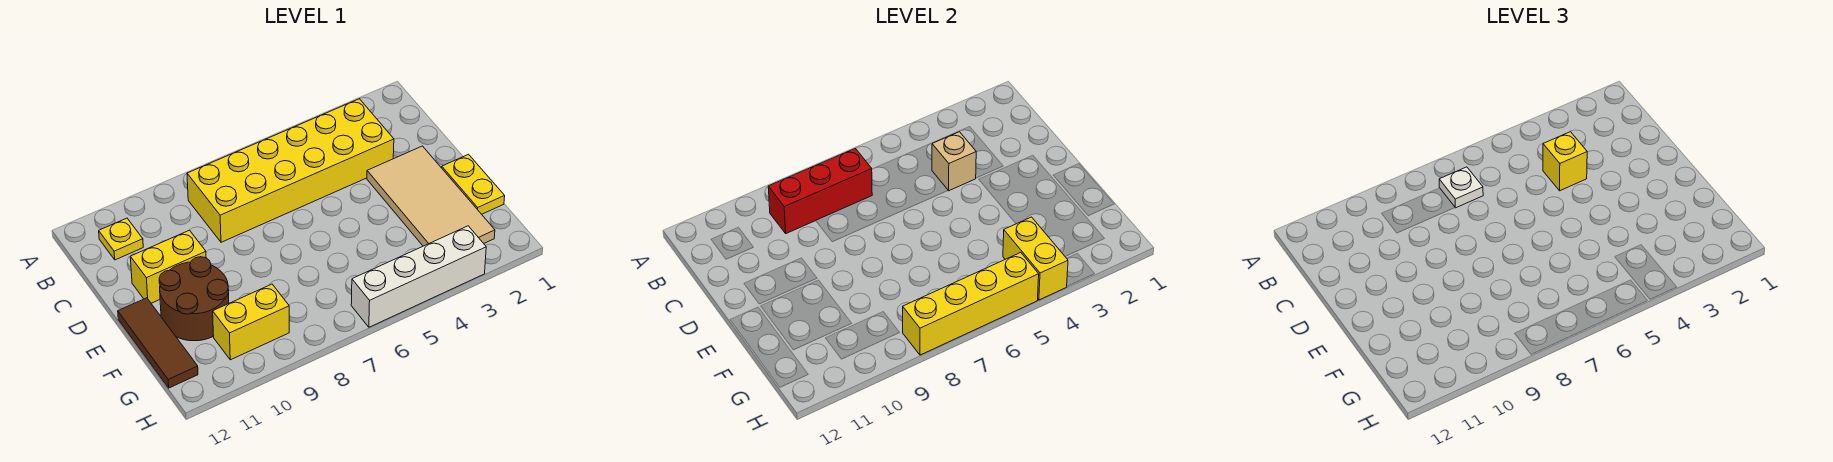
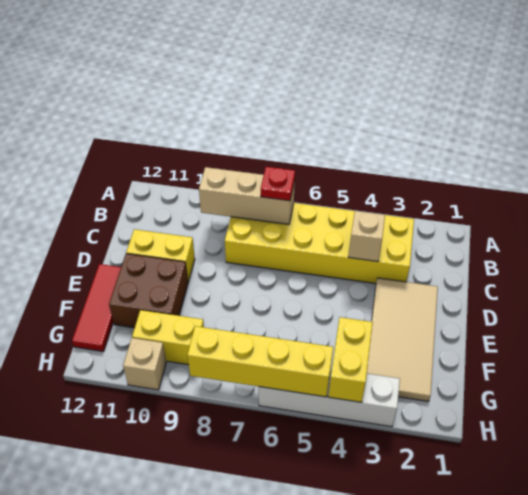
red 1x3 brick [768,149,872,233] -> tan 1x3 brick [199,167,295,224]
white 1x1 plate [1439,167,1483,208] -> red 1x1 plate [261,167,295,201]
yellow 1x1 plate [99,218,143,260] -> none
yellow 1x1 brick [1543,132,1587,191] -> none
yellow 1x2 plate [442,154,505,214] -> none
brown 2x2 round brick [159,257,229,341] -> brown 2x2 brick [109,254,188,328]
brown 1x3 tile [118,298,198,388] -> red 1x3 tile [72,264,121,352]
none -> tan 1x1 brick [123,338,166,390]

